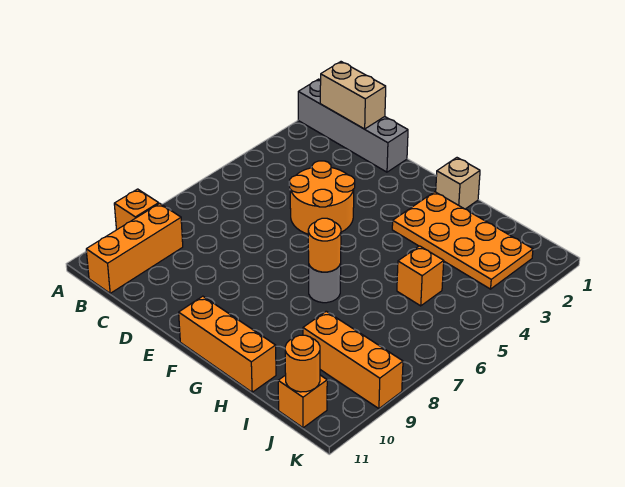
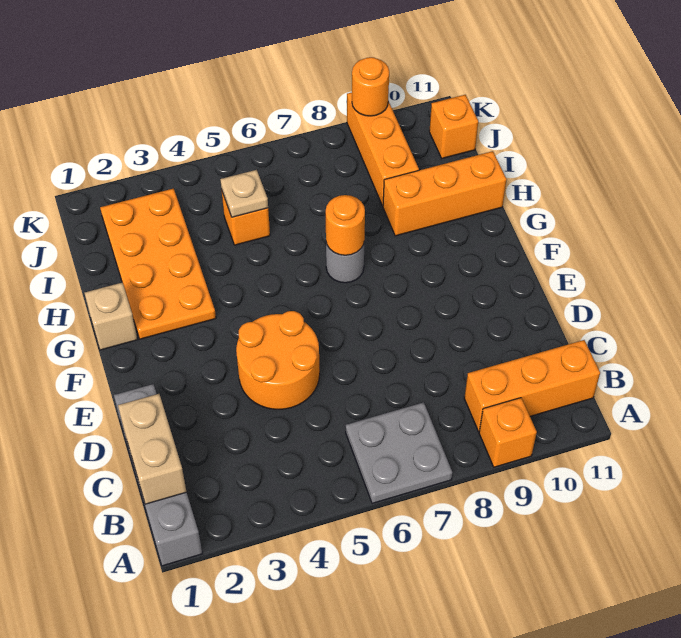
none -> grey 2x2 plate [346,402,452,503]
orange 1x3 brick [179,296,276,392] -> orange 1x3 brick turned to [383,151,507,236]
none -> tan 1x1 plate [220,170,268,217]
orange 1x1 round brick [285,335,320,392] -> orange 1x1 round brick moved to [352,57,389,116]

